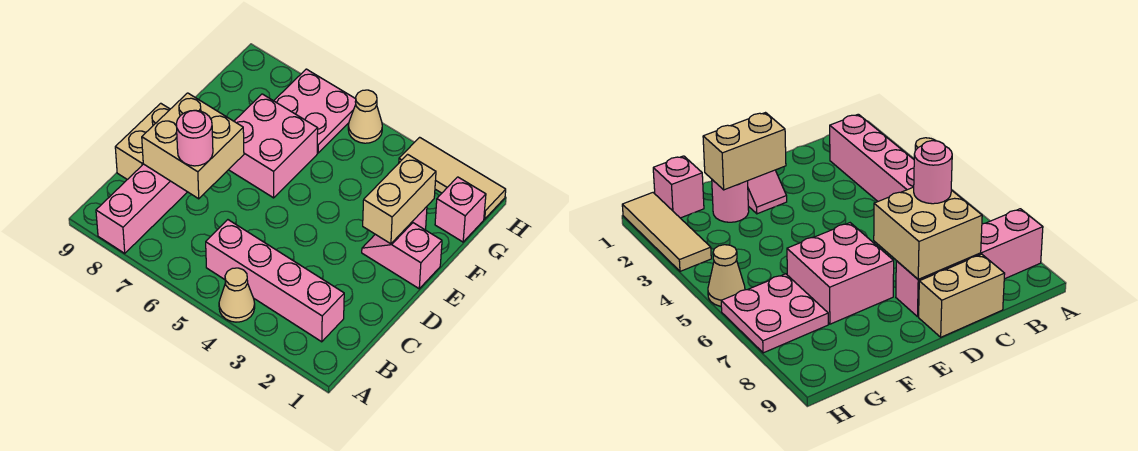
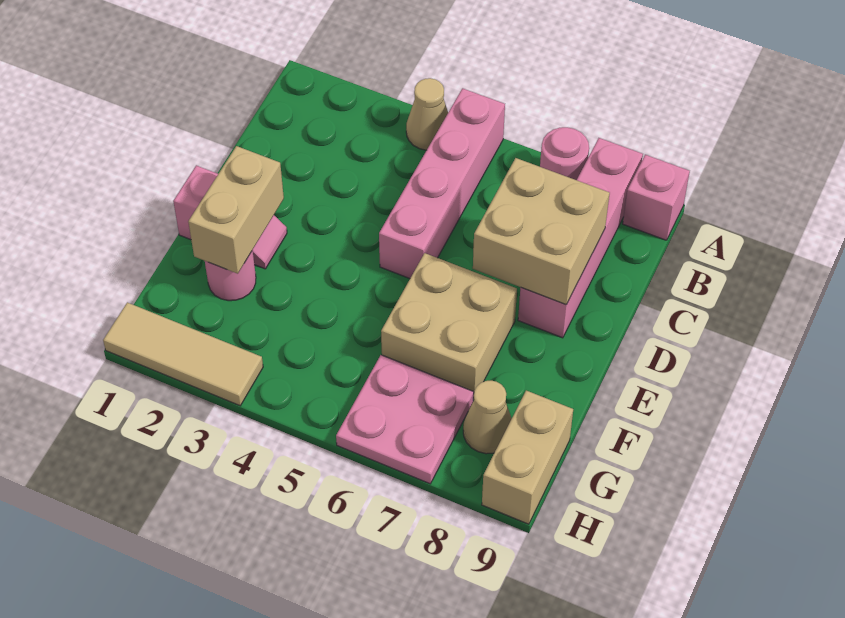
pink 1x4 brick [206,220,344,342] -> pink 1x4 brick turned to [379,88,505,279]
pink 1x1 round brick [176,110,213,166] -> pink 1x1 round brick moved to [540,127,589,180]
tan 1x2 brick [115,103,170,180] -> tan 1x2 brick moved to [482,391,573,524]
pink 2x2 brick [229,94,318,198] -> tan 2x2 brick [381,253,517,399]
pink 1x1 brick [435,177,486,242] -> pink 1x1 brick moved to [623,155,690,240]
tan 1x1 cone [348,90,382,143] -> tan 1x1 cone moved to [463,381,512,454]

